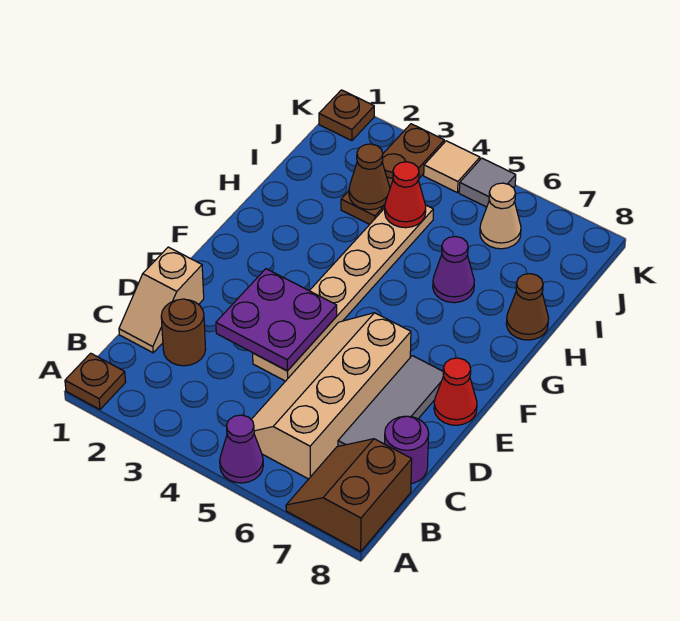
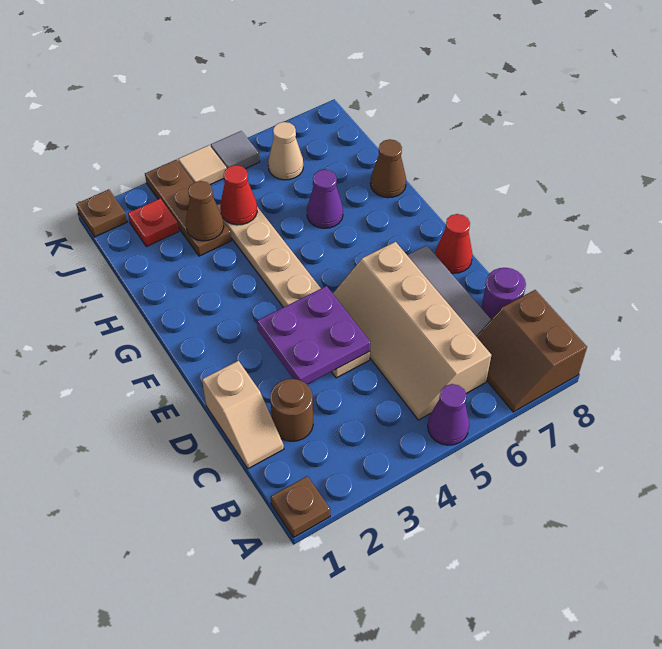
none -> red 1x1 plate [128,198,179,247]

